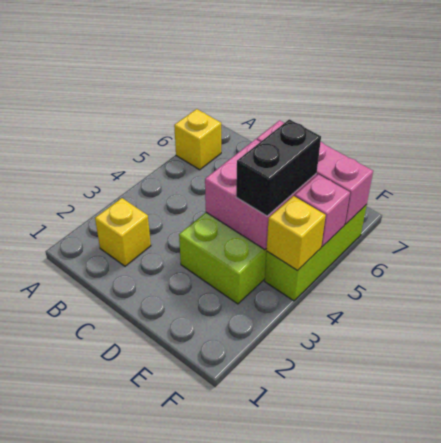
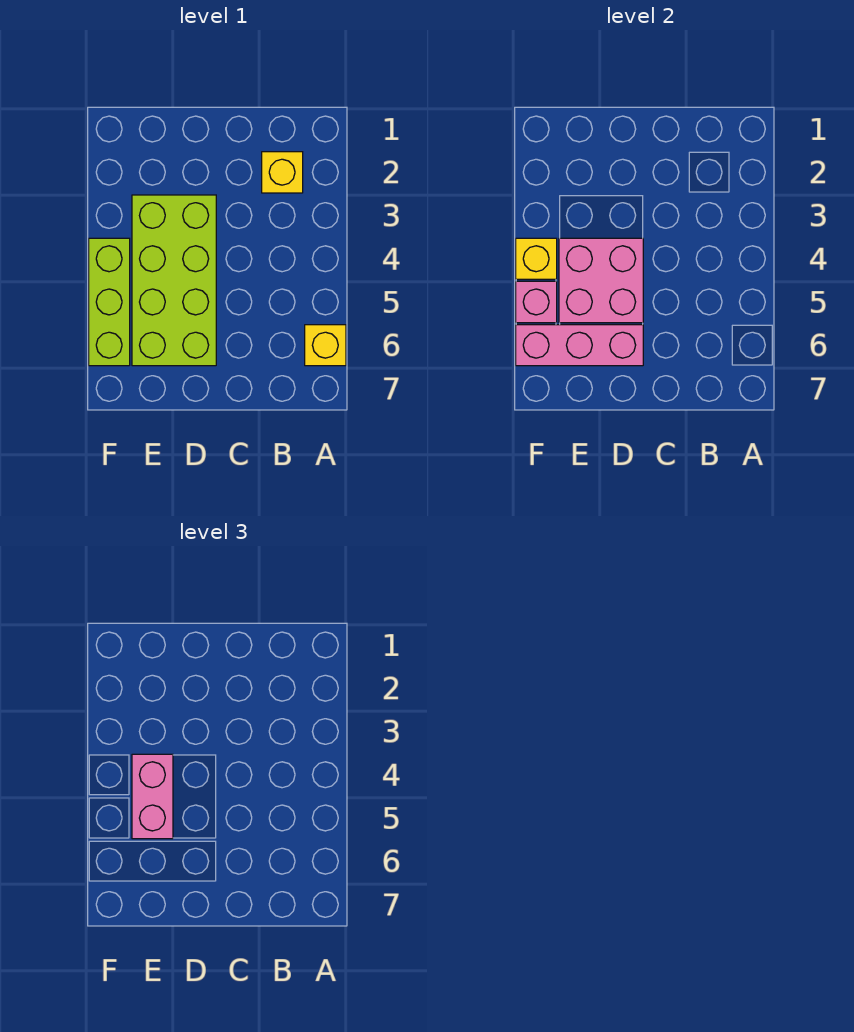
black 1x2 brick [236,119,321,216] -> pink 1x2 brick [132,754,173,839]

